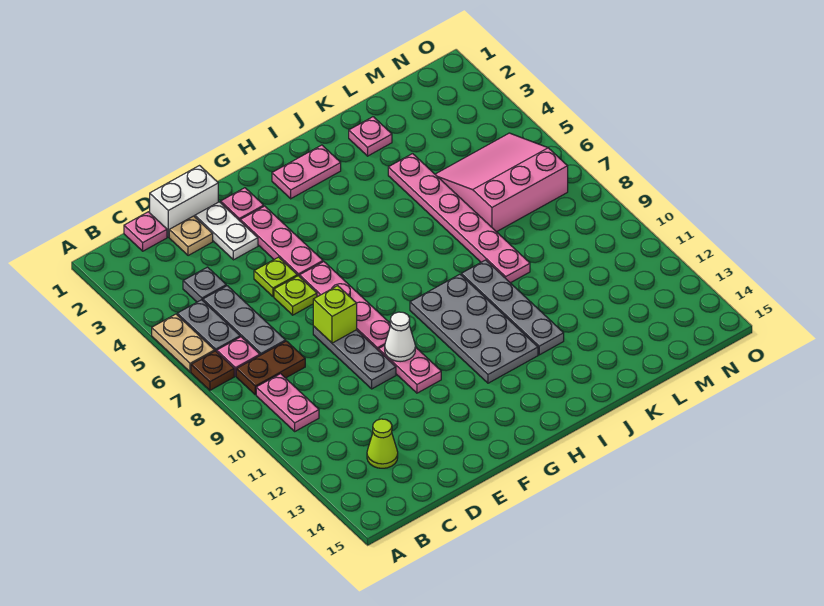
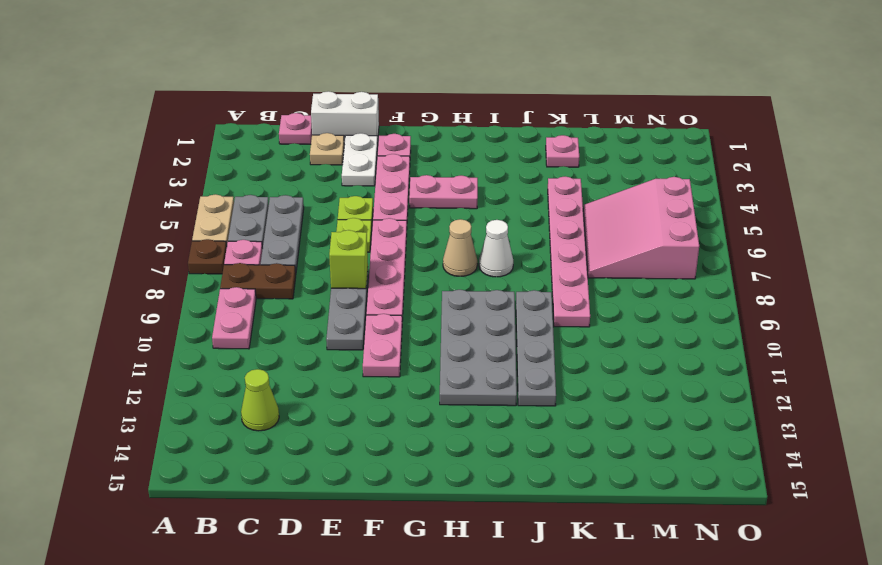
grey 1x1 plate [183,267,226,302] -> none
white 1x1 cone [385,312,415,362] -> white 1x1 cone moved to [479,220,513,277]
pink 1x2 plate [272,145,341,199] -> pink 1x2 plate moved to [409,175,478,209]
none -> tan 1x1 cone [443,219,477,276]
pink 3x3 slope [435,133,568,232] -> pink 3x3 slope turned to [583,177,699,279]

